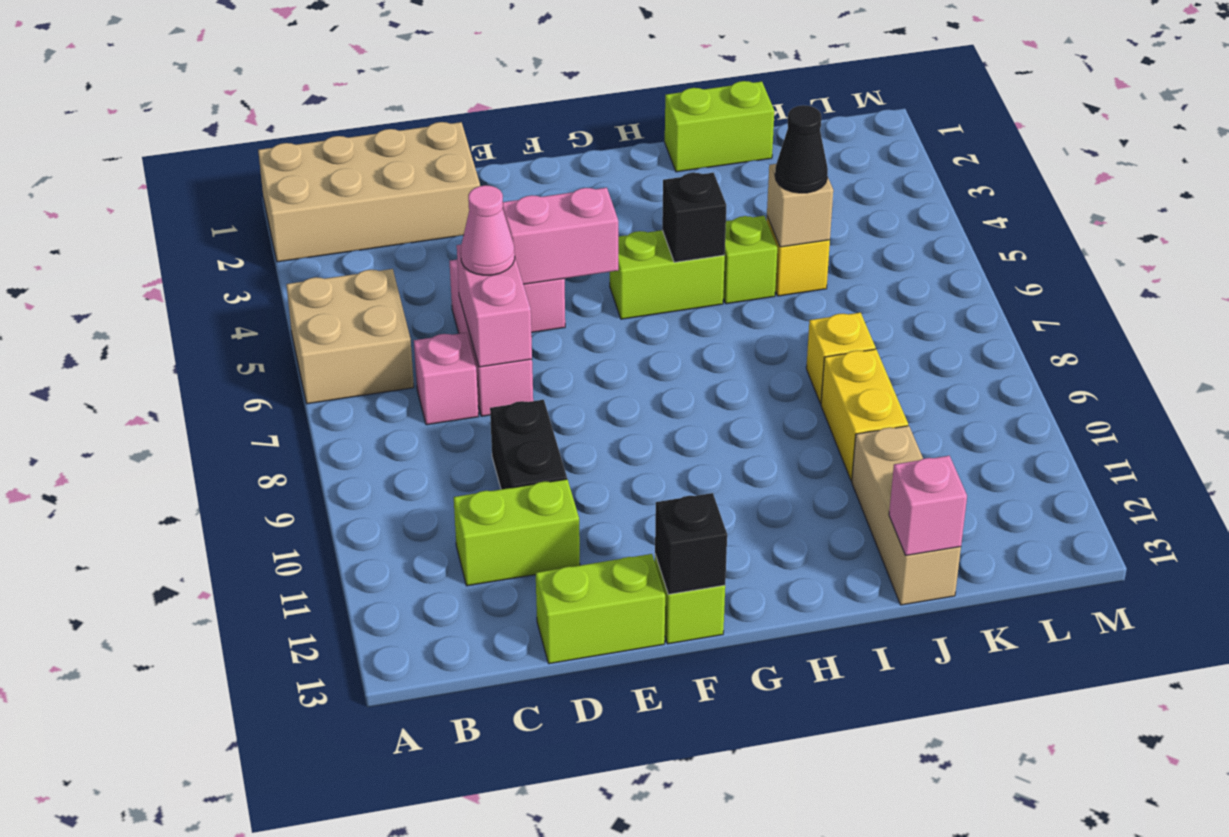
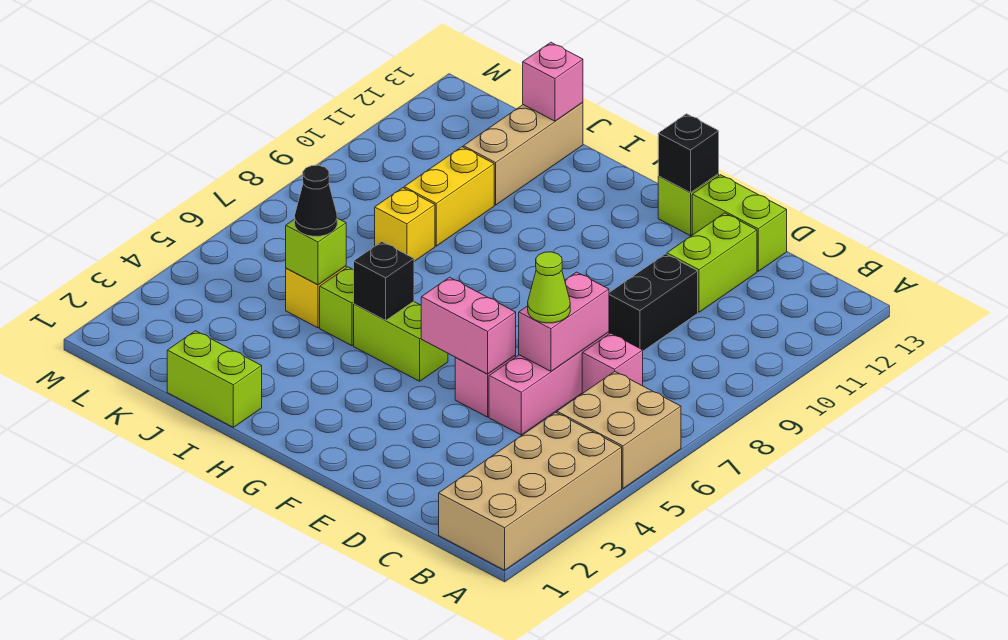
tan 2x4 brick [258,122,480,262] -> tan 2x4 brick turned to [439,412,622,570]
lime 1x2 brick [454,479,580,586] -> lime 1x2 brick turned to [667,213,757,312]
pink 1x1 cone [461,185,515,275] -> lime 1x1 cone [528,252,570,323]
tan 1x1 brick [767,164,833,247] -> lime 1x1 brick [286,218,346,285]

